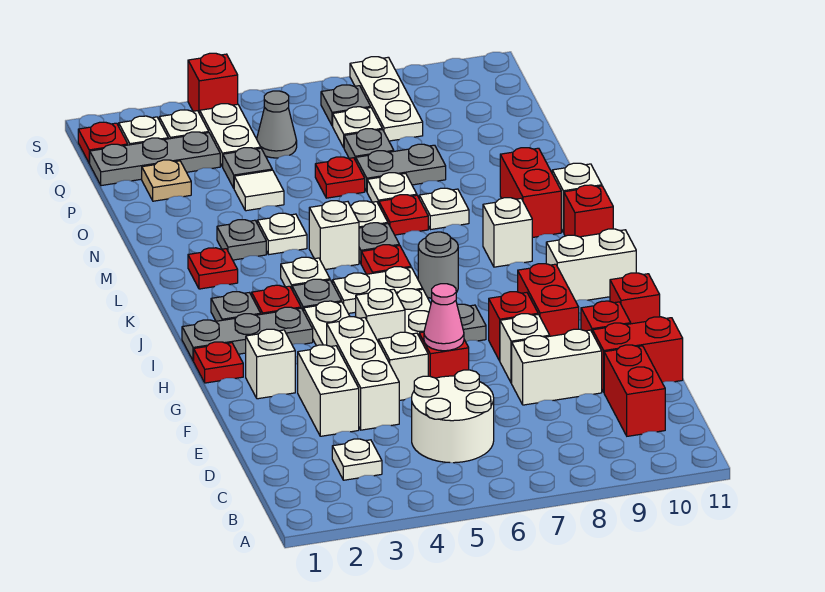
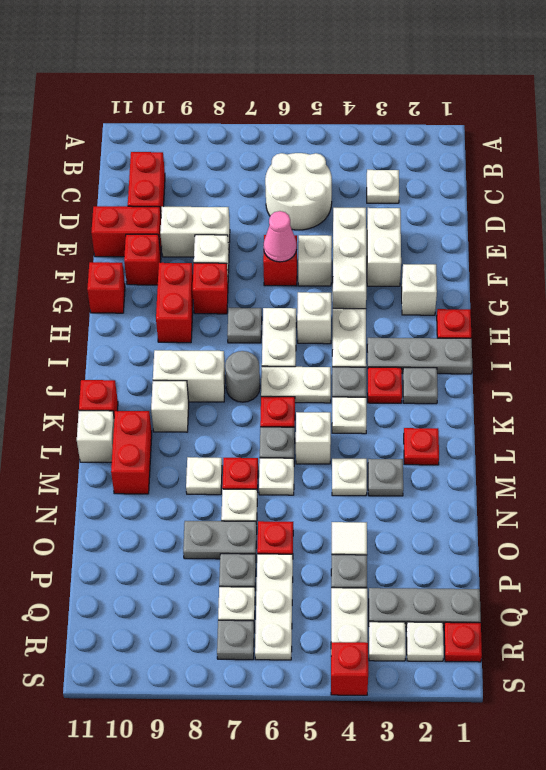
white 1x2 brick [546,229,636,301] -> white 1x2 brick moved to [153,350,225,402]
tan 1x1 plate [142,160,191,201] -> none
grey 1x1 cone [257,91,297,158] -> none
white 1x3 plate [350,57,423,141] -> white 1x3 plate moved to [255,554,293,660]

